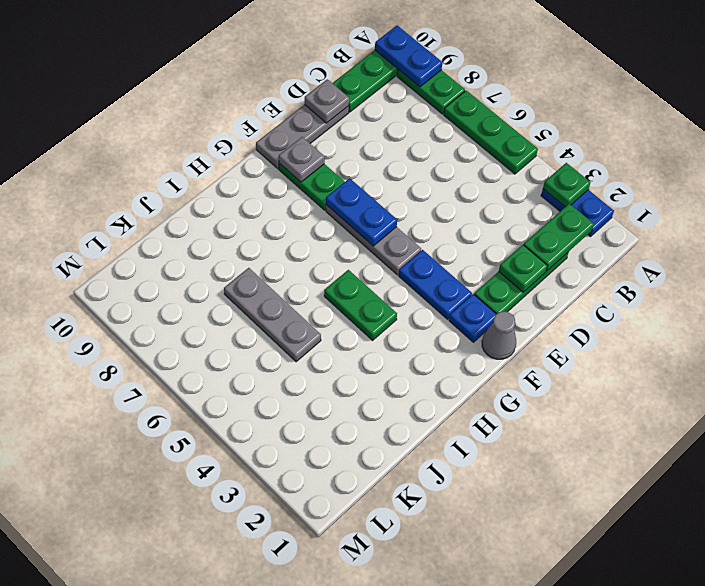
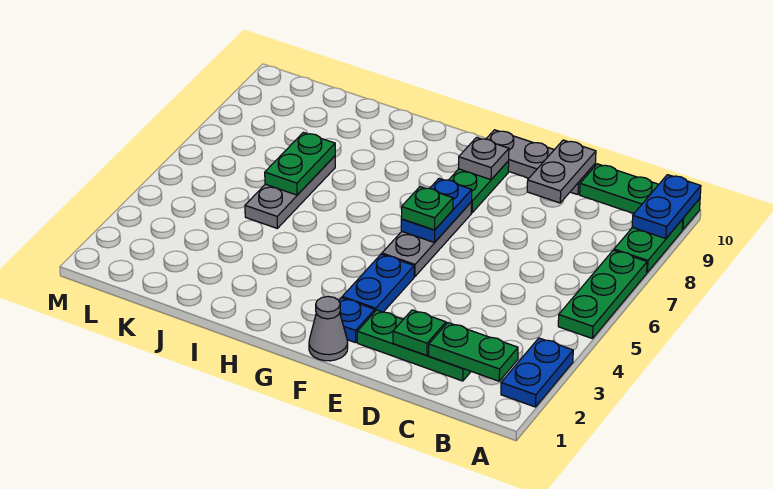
green 1x1 plate [543,163,590,207] -> green 1x1 plate moved to [401,187,453,230]
grey 1x1 plate [305,79,349,123] -> grey 1x2 plate [527,140,596,203]
green 1x2 plate [324,270,397,340] -> green 1x2 plate moved to [265,132,335,195]

